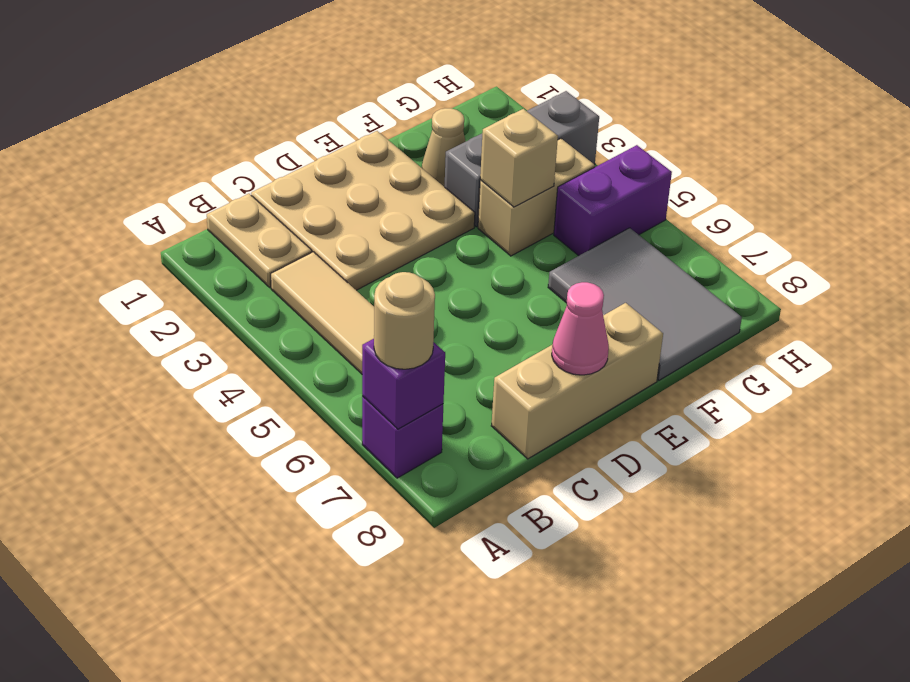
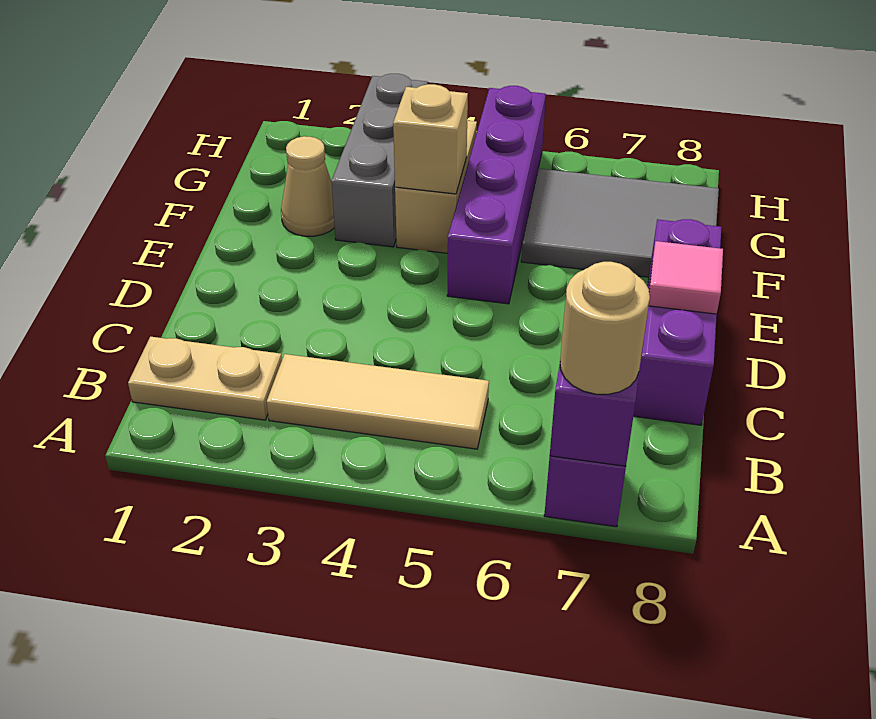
tan 3x3 plate [251,131,475,290] -> none
tan 1x3 brick [491,303,663,459] -> purple 1x3 brick [634,219,722,425]
pink 1x1 cone [552,282,609,375] -> pink 1x1 tile [649,241,723,314]
purple 1x2 brick [554,145,672,256] -> purple 1x4 brick [447,86,546,304]

